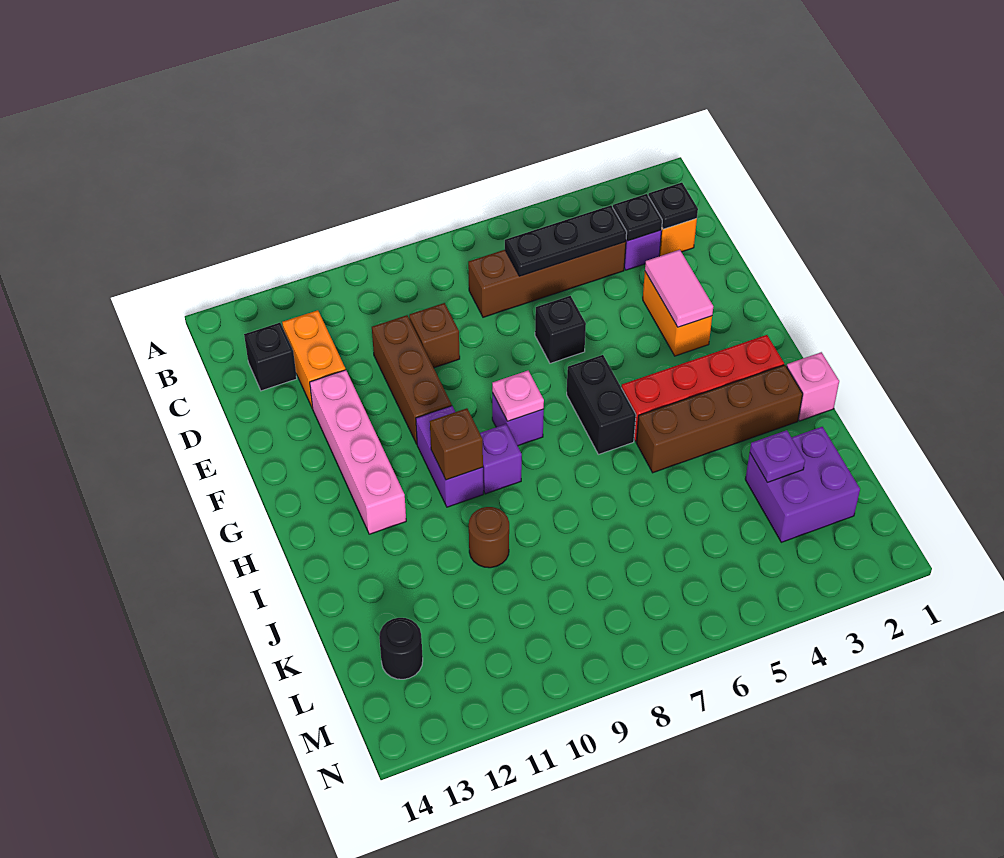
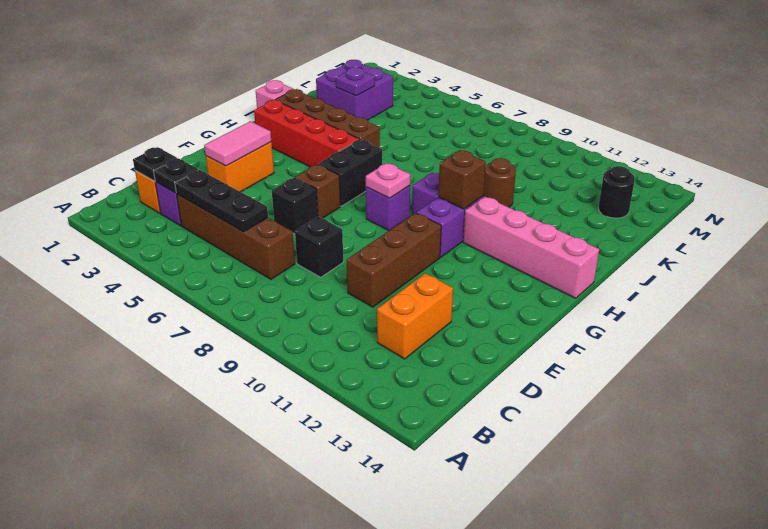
black 1x1 brick [244,323,297,391] -> black 1x1 brick moved to [295,217,343,277]
brown 1x1 brick [409,303,460,368] -> brown 1x1 brick moved to [295,164,340,218]
pink 1x4 brick [310,370,406,534] -> pink 1x4 brick turned to [463,196,599,298]

